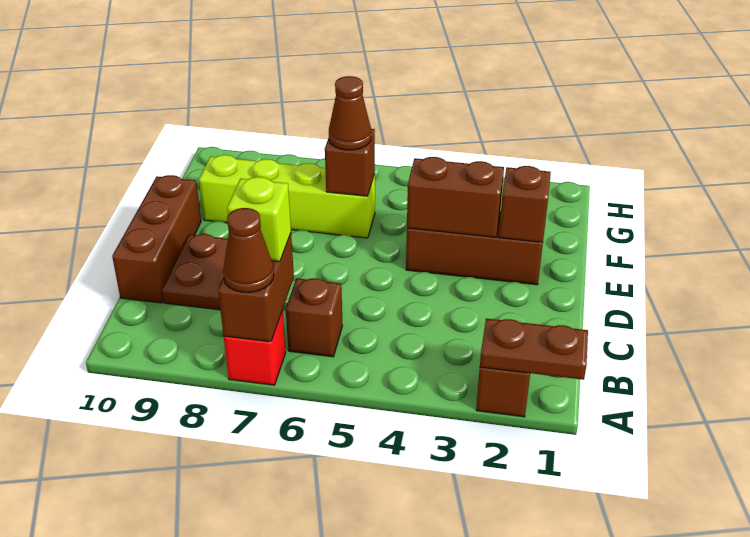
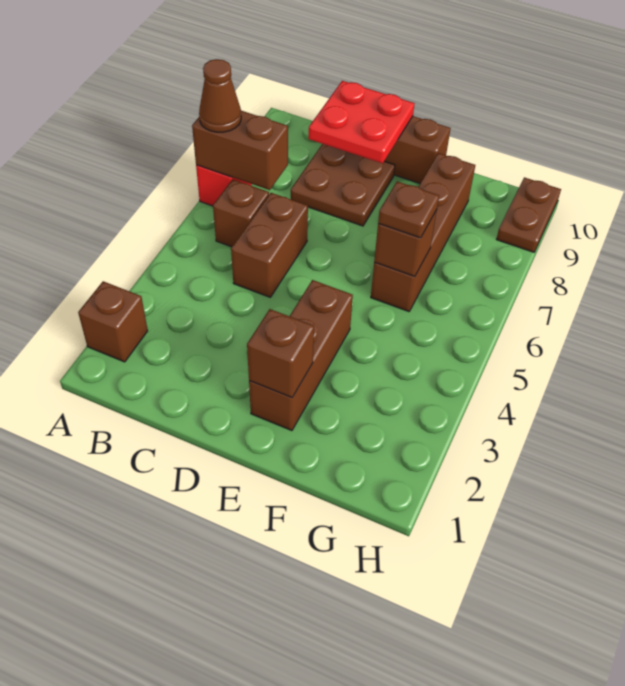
brown 1x2 plate [480,318,588,380] -> brown 1x2 plate moved to [496,177,561,252]
lime 1x1 brick [227,177,291,262] -> none
none -> red 2x2 plate [309,81,415,163]
brown 1x2 brick [407,157,504,237] -> brown 1x2 brick moved to [231,193,308,297]
lime 1x4 brick [199,155,375,238] -> brown 1x4 brick [371,153,475,312]
brown 1x1 cone [329,76,371,150] -> brown 1x1 plate [378,181,439,238]

